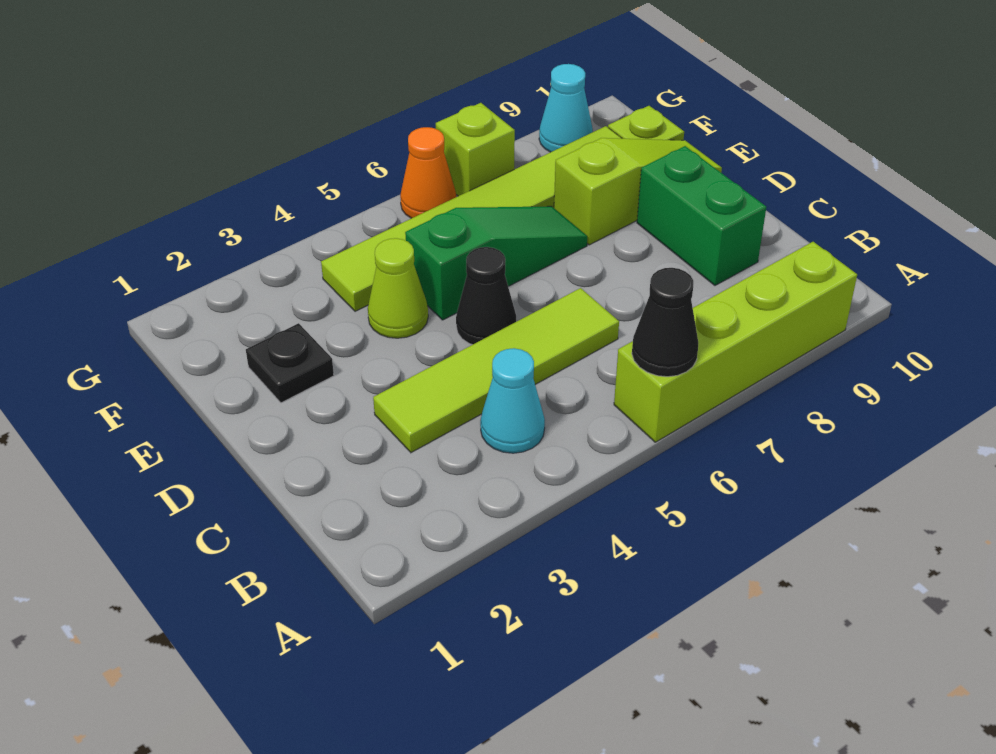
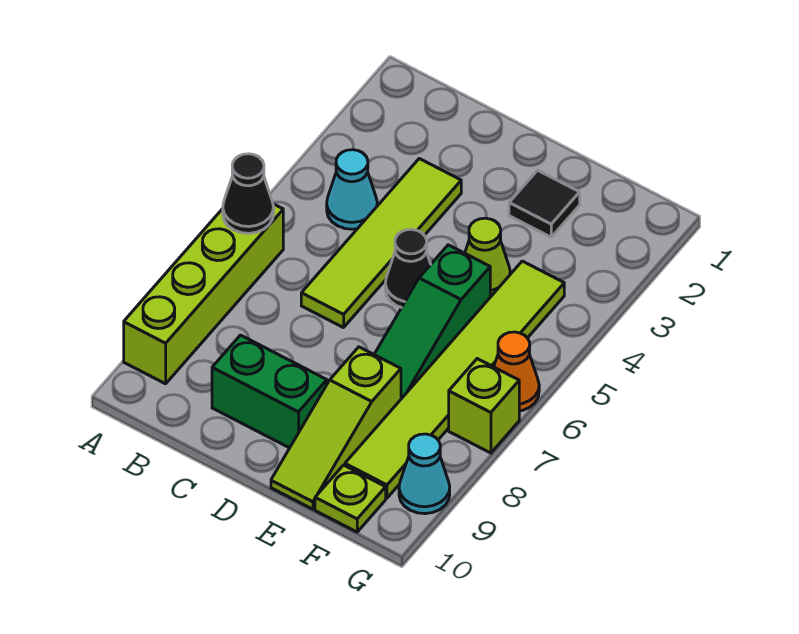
black 1x1 plate [246,323,334,403] -> black 1x1 tile [509,170,580,237]

